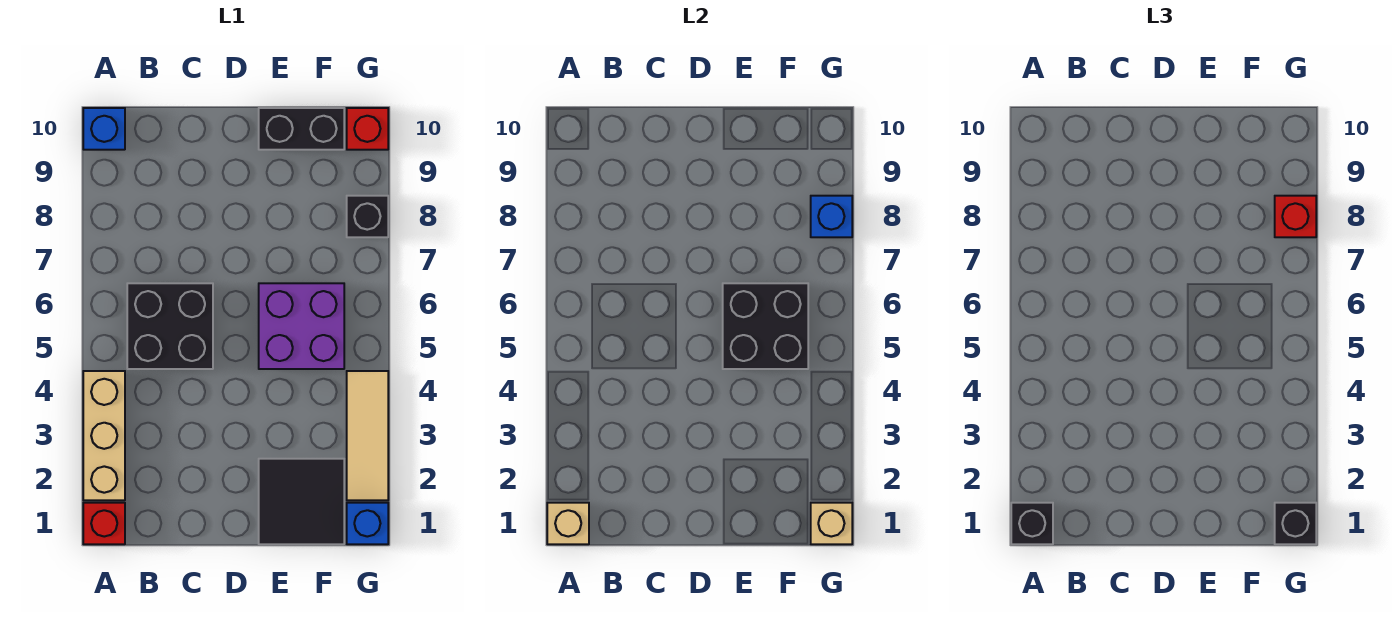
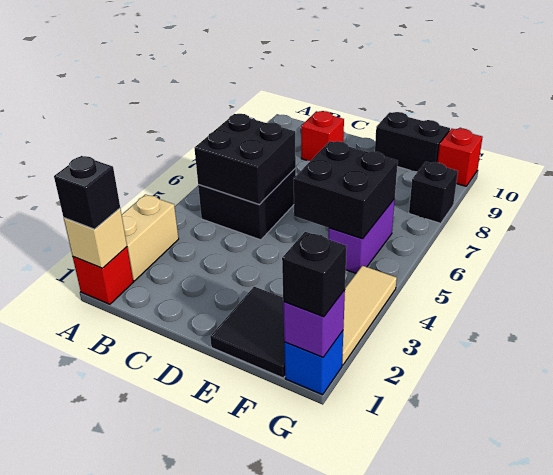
tan 1x3 brick [83,371,125,500] -> tan 1x2 brick [122,194,179,281]
blue 1x1 brick [83,108,125,150] -> none
none -> black 2x2 brick [195,114,296,205]
purple 2x2 brick [259,283,344,369] -> purple 1x2 brick [328,199,395,273]
tan 1x1 brick [811,503,852,544] -> purple 1x1 brick [283,290,345,357]
blue 1x1 brick [811,196,852,237] -> none
red 1x1 brick [1275,196,1316,237] -> red 1x1 brick moved to [301,111,344,161]

